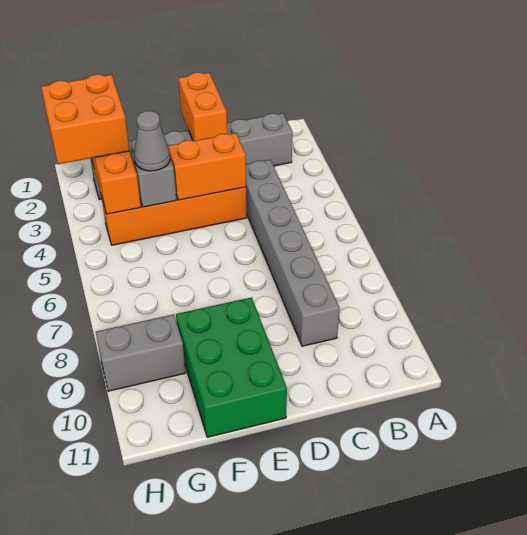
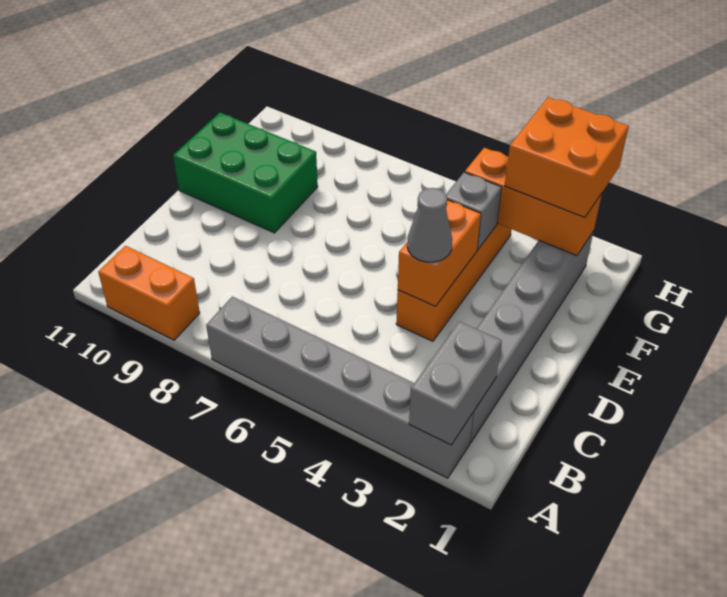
grey 1x6 brick [246,160,340,346] -> grey 1x6 brick moved to [206,297,474,478]
orange 1x2 brick [179,72,227,141] -> orange 1x2 brick moved to [98,246,200,340]
grey 1x1 cone [134,111,170,171] -> grey 1x1 cone moved to [407,188,452,262]
grey 1x2 brick [96,314,186,391] -> grey 1x2 brick moved to [409,322,502,445]

